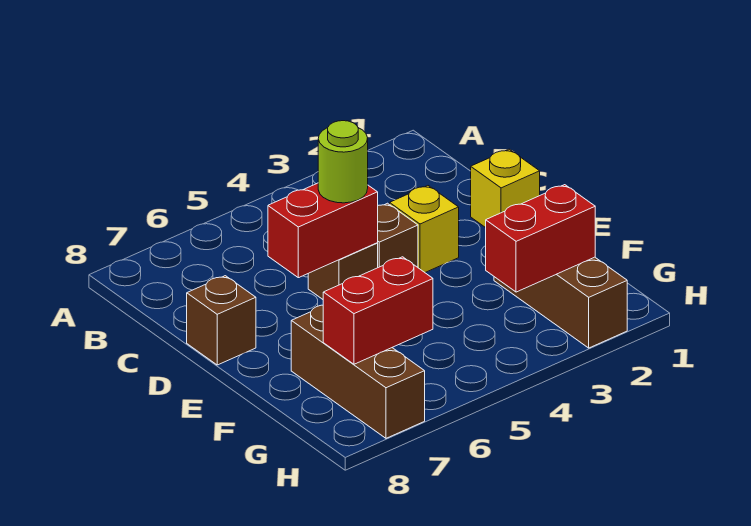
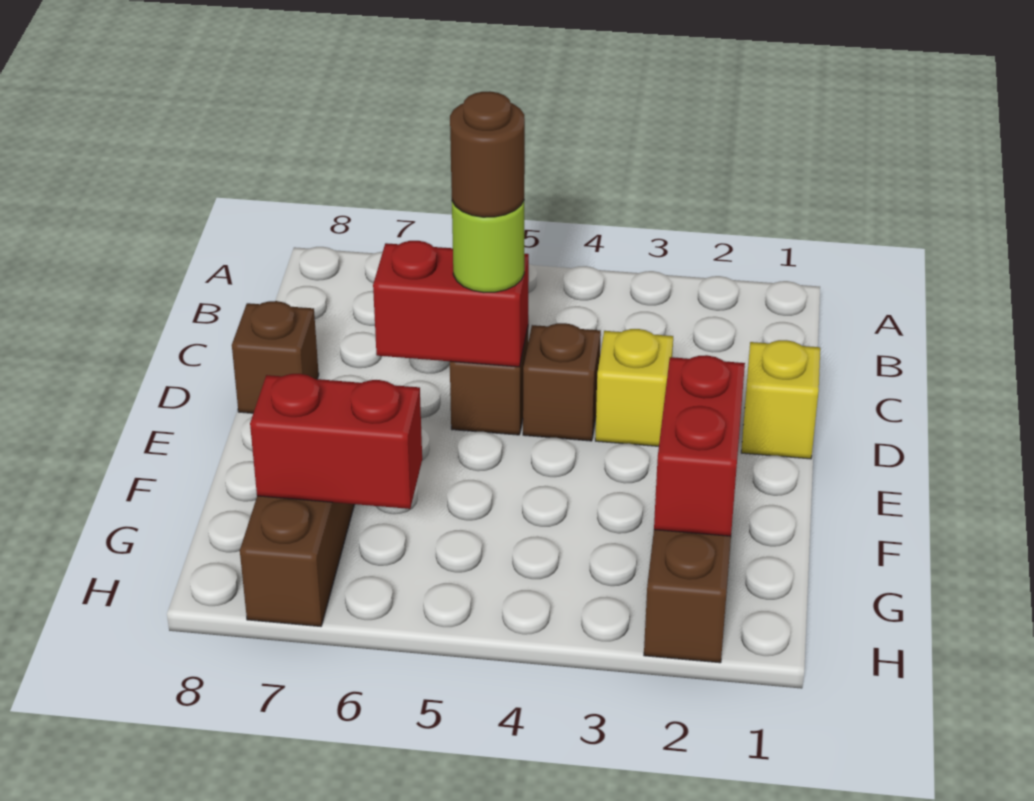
none -> brown 1x1 round brick [450,91,525,217]
red 1x2 brick [486,185,595,292] -> red 1x2 brick turned to [654,355,745,536]

